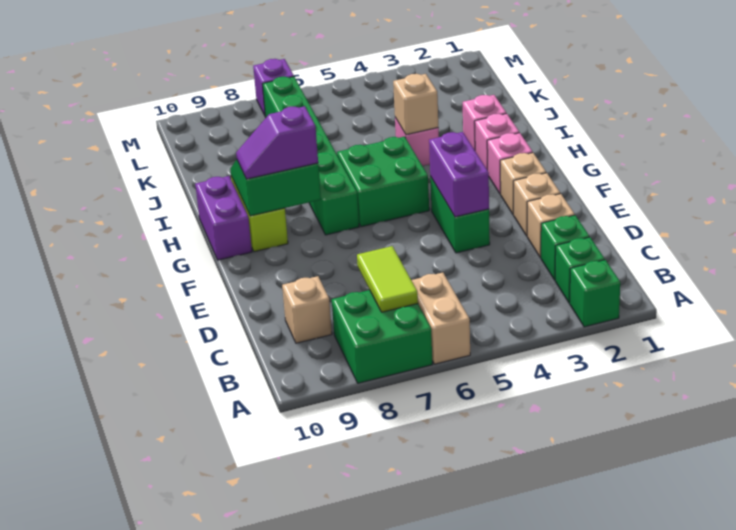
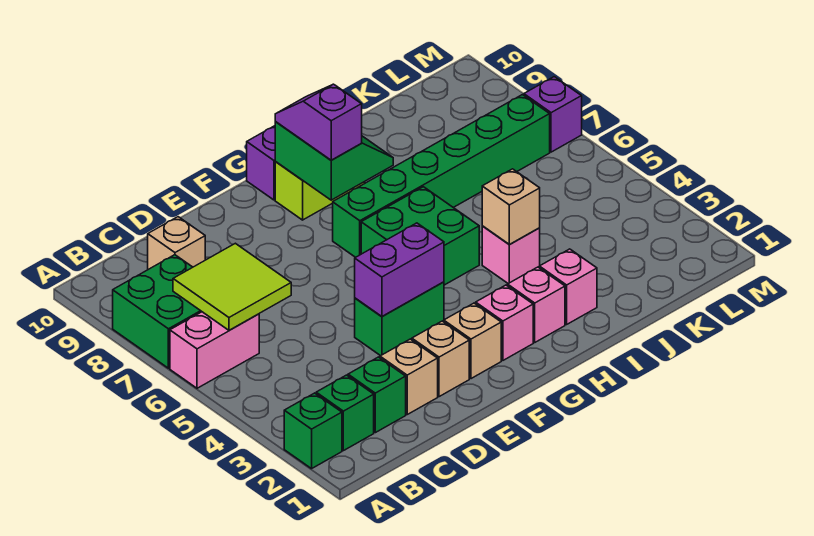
tan 1x2 brick [411,273,470,364] -> pink 1x2 brick [170,312,259,388]
lime 1x2 tile [357,246,418,312] -> lime 2x2 tile [173,243,291,330]

